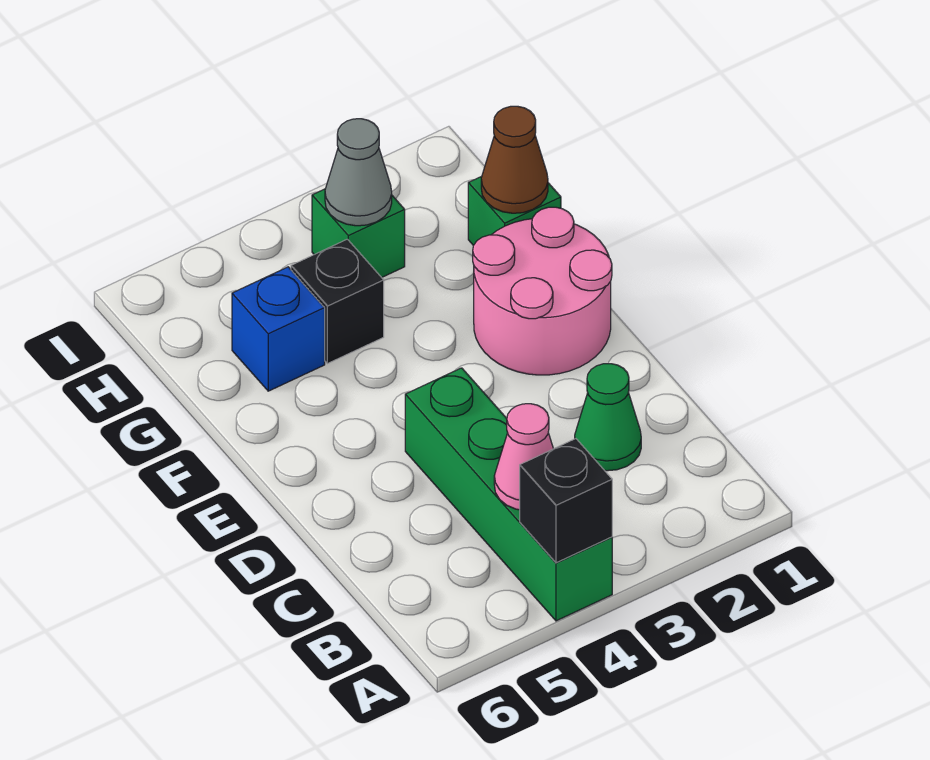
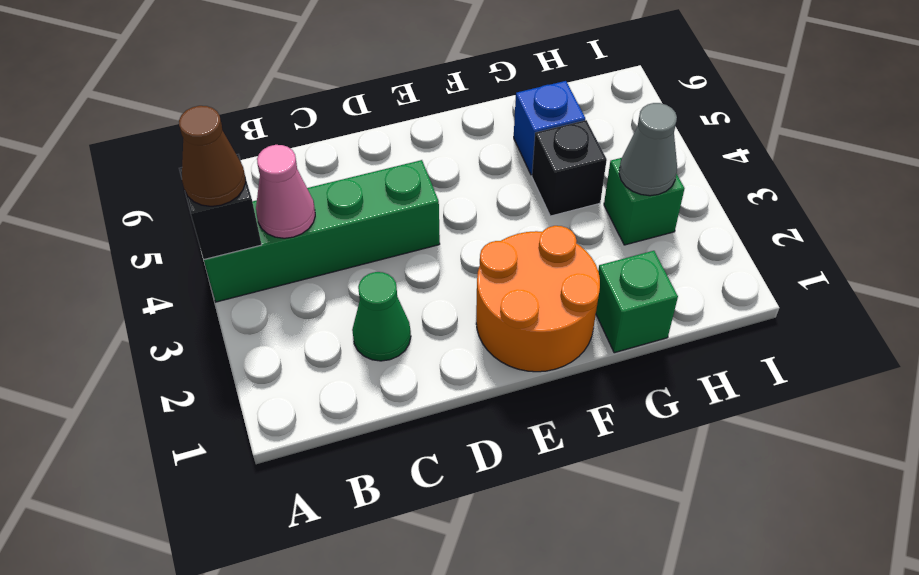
pink 2x2 round brick [473,207,612,375] -> orange 2x2 round brick [476,226,600,372]
brown 1x1 cone [481,106,548,213] -> brown 1x1 cone moved to [179,106,246,206]

